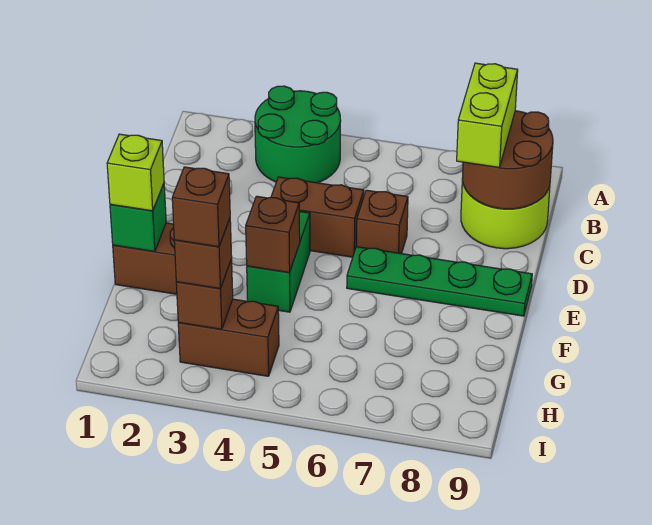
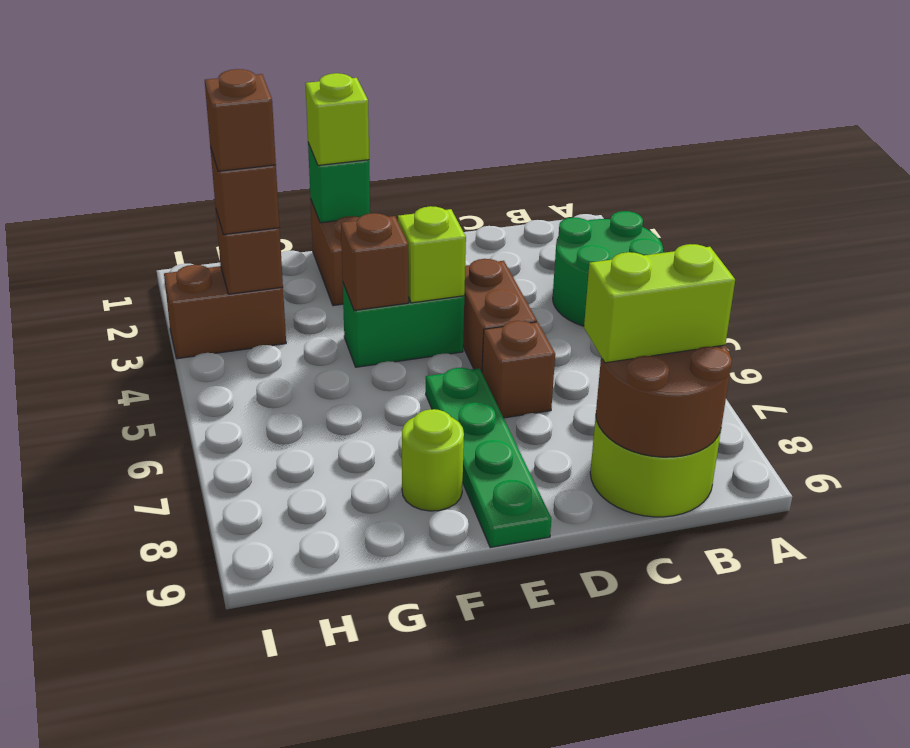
none -> lime 1x1 brick [398,206,466,303]
none -> lime 1x1 round brick [402,409,464,511]
brown 1x2 brick [178,299,279,376] -> brown 1x2 brick turned to [164,265,286,359]

